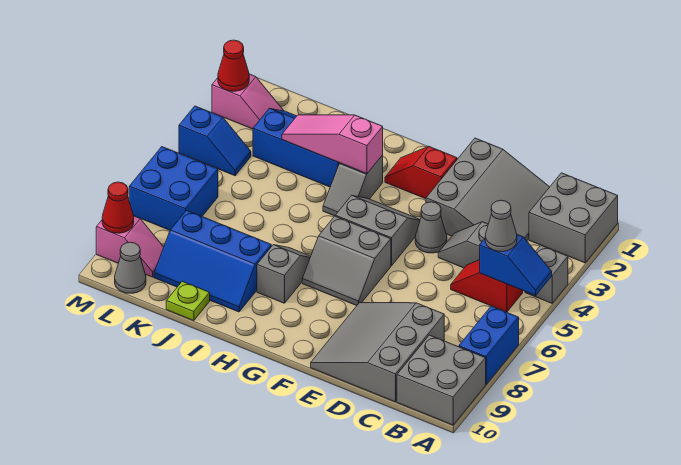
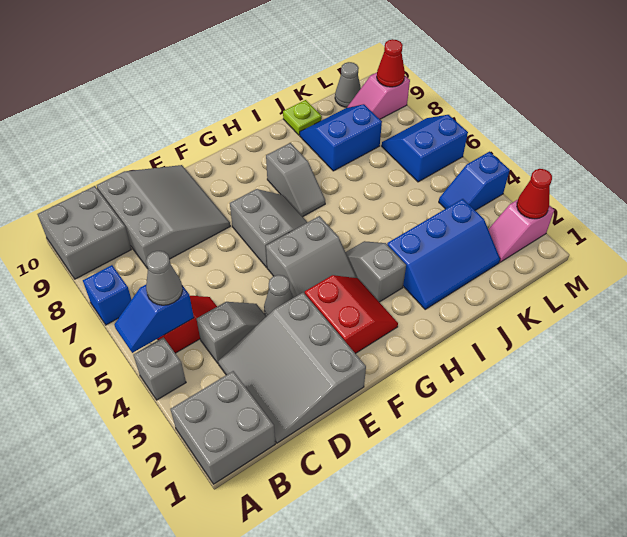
blue 1x2 brick [459,306,519,384] -> blue 1x1 brick [83,265,132,325]
red 1x2 slope [385,147,457,199] -> red 2x2 slope [305,275,398,354]
grey 2x2 slope [302,216,391,306] -> grey 2x2 slope turned to [230,189,307,267]
pink 1x3 slope [282,115,383,174] -> none
blue 2x3 slope [154,210,271,312] -> blue 2x2 slope [300,104,382,171]
blue 2x2 brick [129,147,218,230] -> blue 2x2 slope [382,115,468,182]

